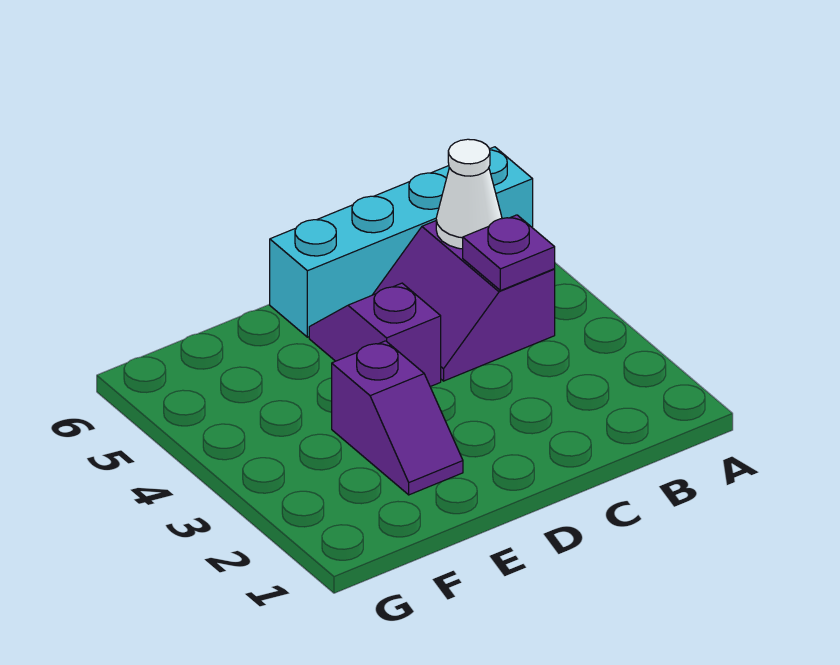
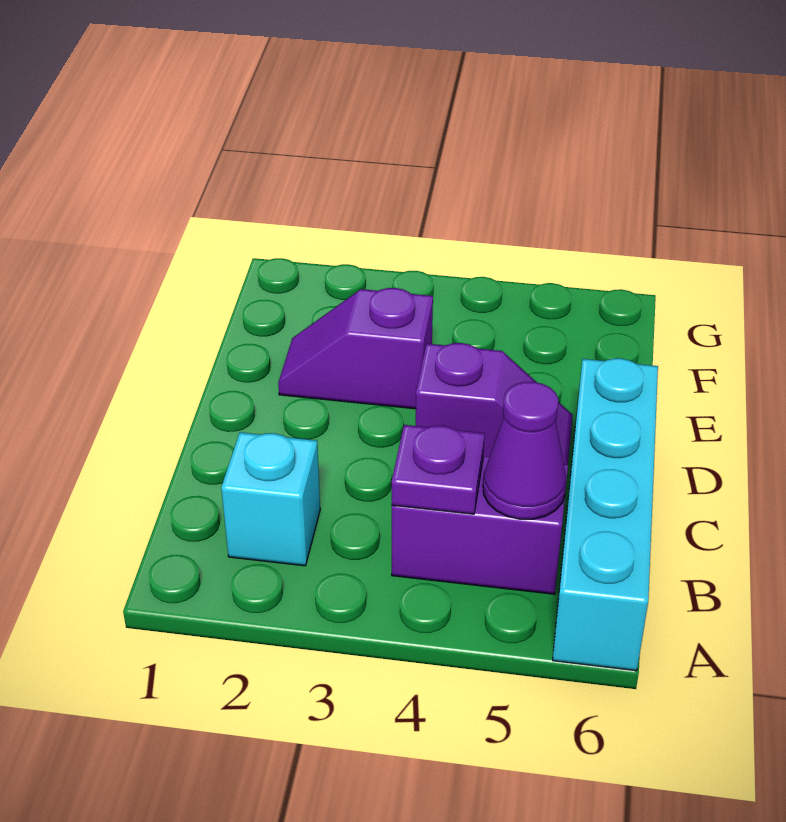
none -> cyan 1x1 brick [221,432,320,566]
white 1x1 cone [436,139,502,249] -> purple 1x1 cone [483,382,566,519]

